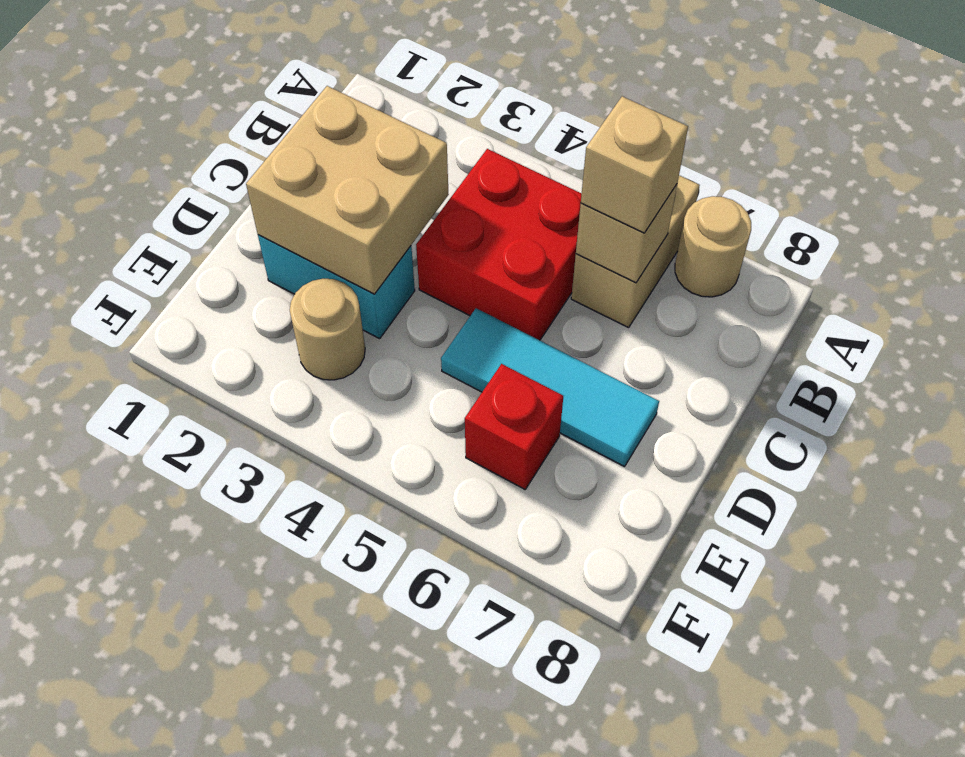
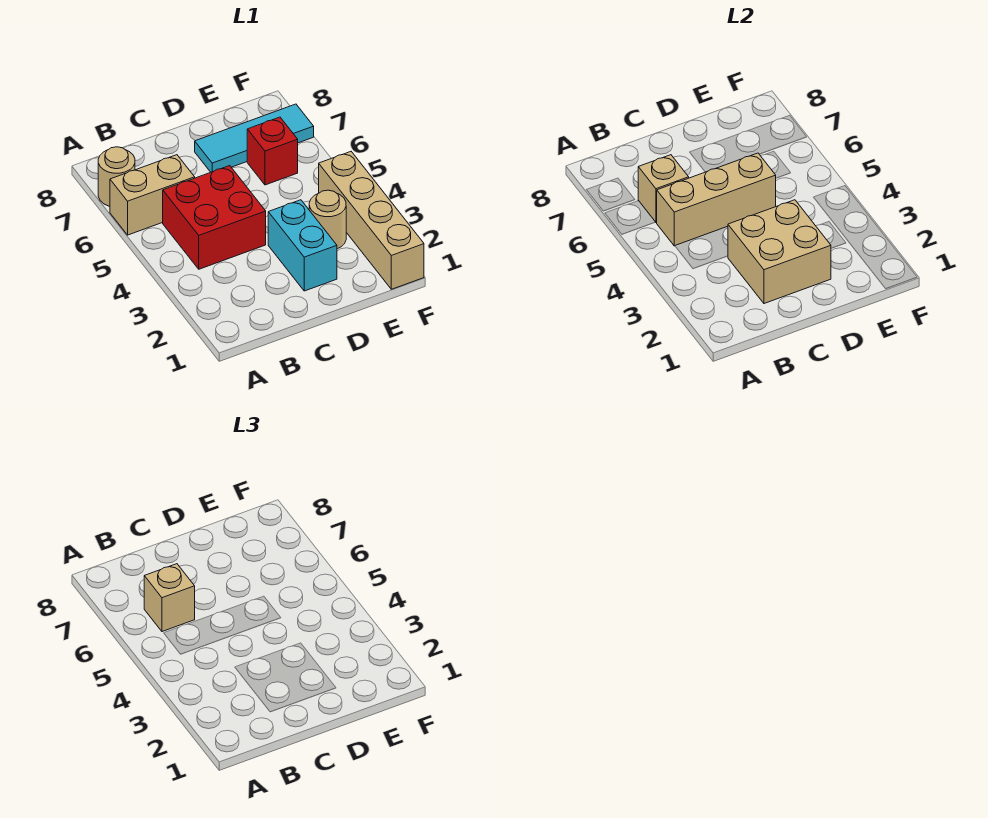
none -> tan 1x3 brick [657,153,776,246]
cyan 1x3 tile [441,308,659,467] -> cyan 1x3 tile turned to [195,104,314,172]
none -> tan 1x4 brick [319,152,424,289]

